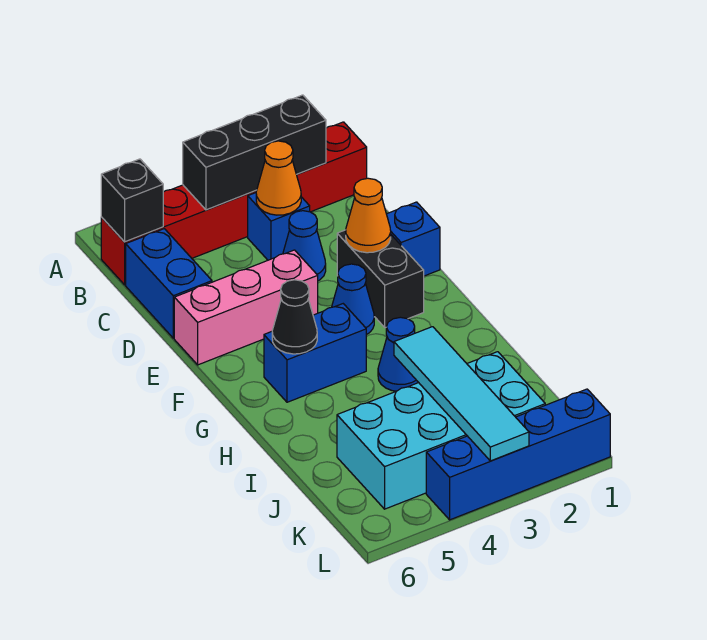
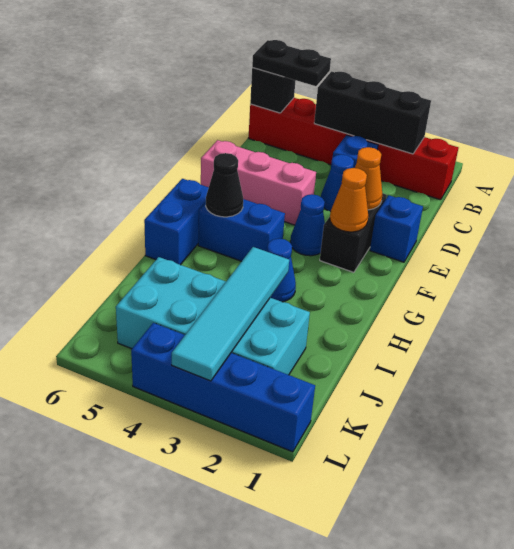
none -> black 1x2 plate [252,40,331,86]
orange 1x1 cone [256,141,301,215] -> orange 1x1 cone moved to [330,168,368,232]
blue 1x2 brick [126,229,212,338] -> blue 1x2 brick moved to [144,179,209,265]

